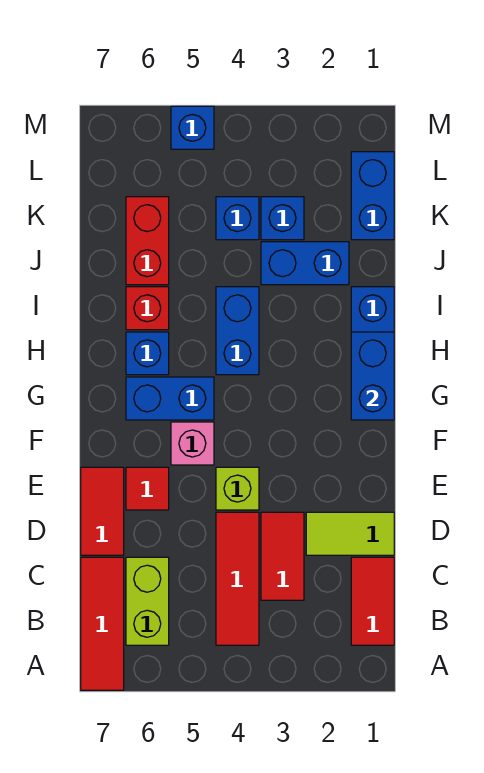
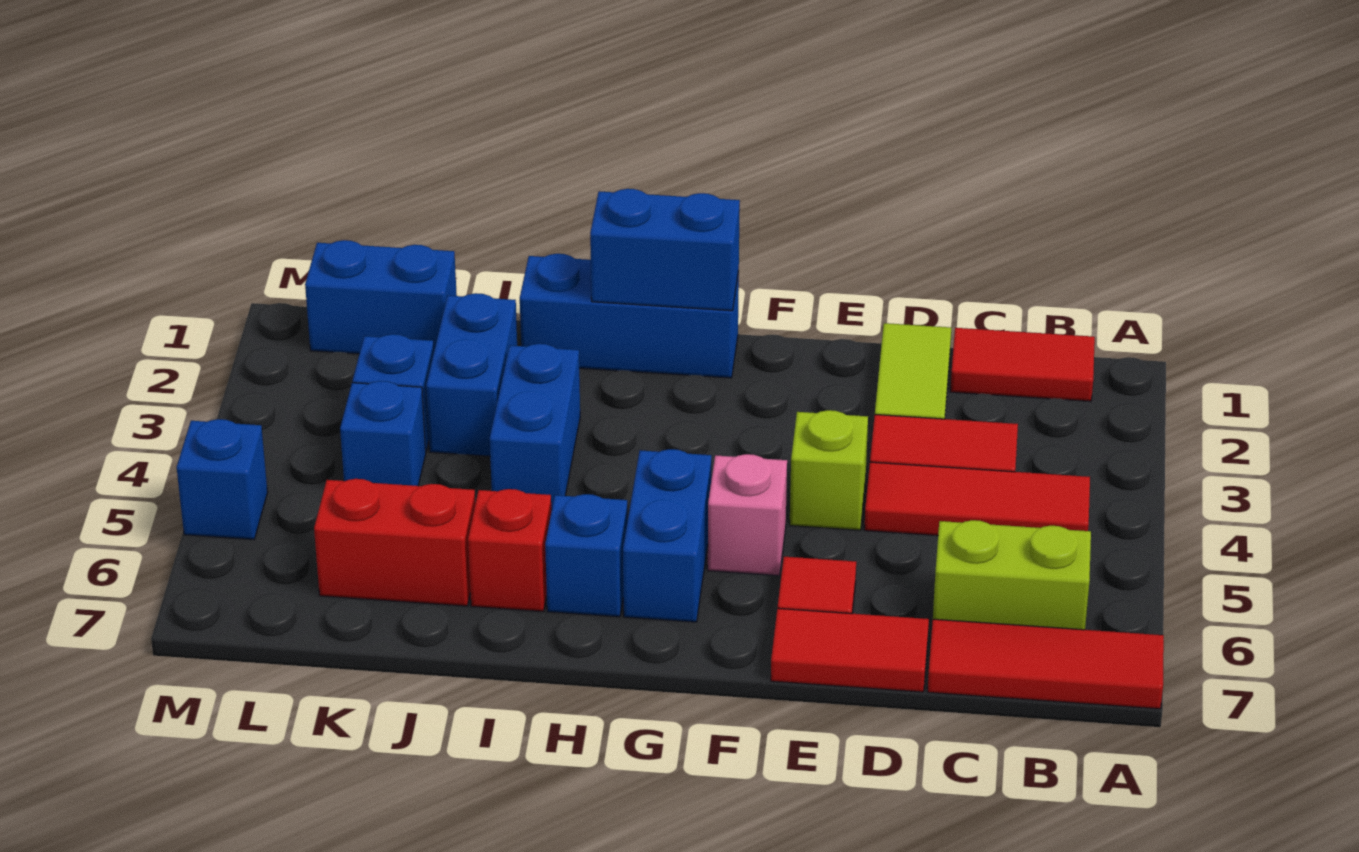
blue 1x2 brick [216,287,259,375] -> blue 1x2 brick turned to [490,344,580,509]

